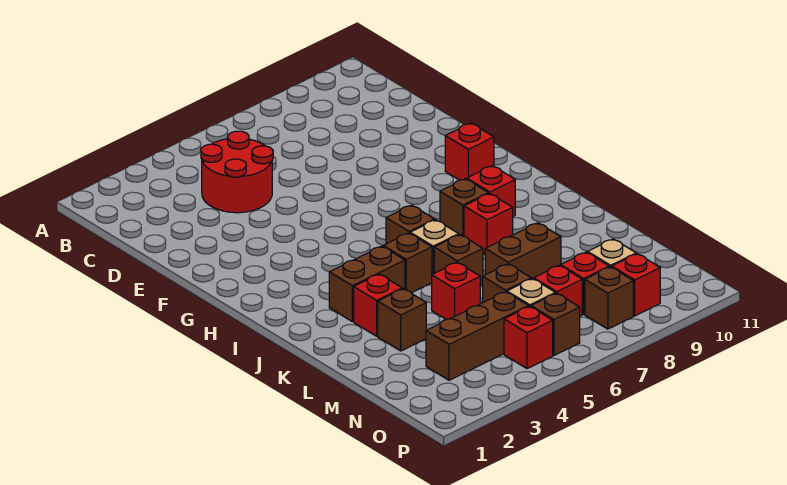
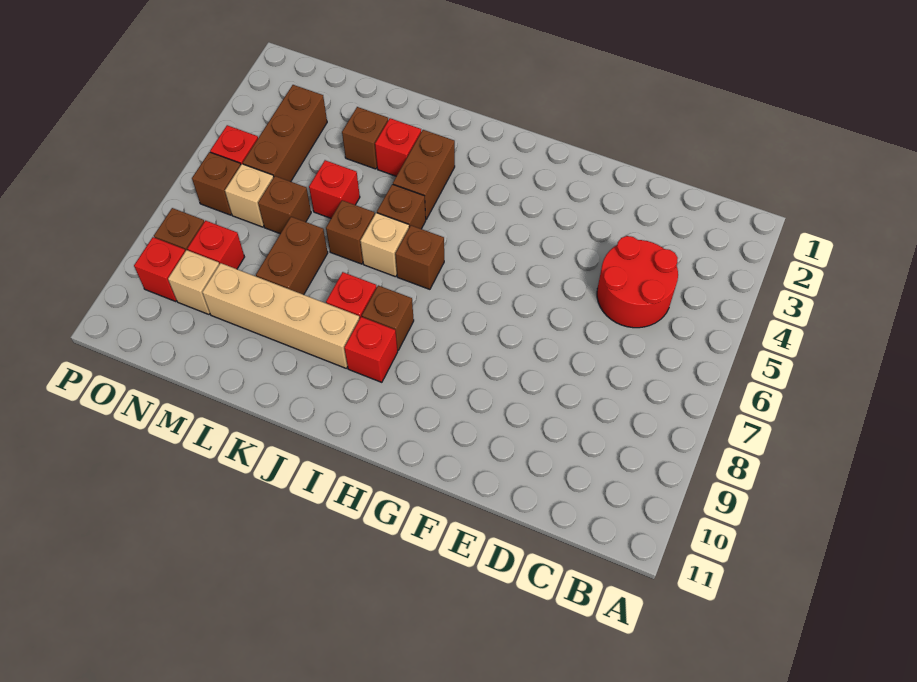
red 1x1 brick [445,123,494,180] -> none
none -> tan 1x4 brick [202,263,360,368]
red 1x1 brick [534,265,582,316] -> none

